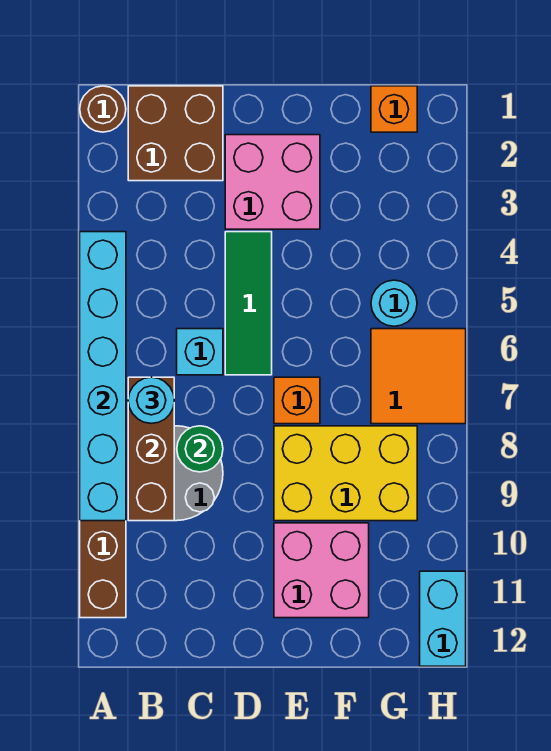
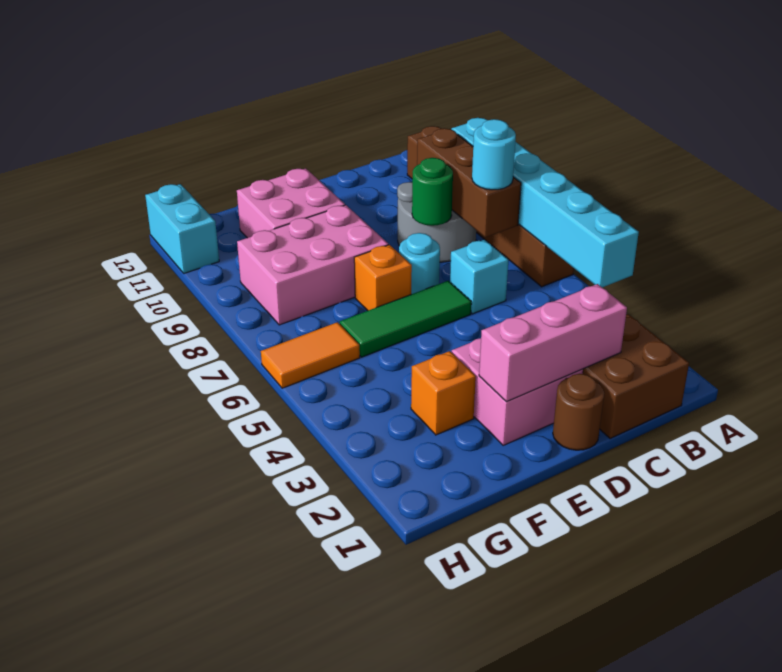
brown 1x1 round brick [80,86,126,132] -> brown 1x1 round brick moved to [553,374,604,450]
none -> pink 1x3 brick [479,284,627,402]
green 1x3 tile [225,232,272,375] -> green 1x3 tile turned to [340,281,471,357]
yellow 2x3 brick [274,426,417,521] -> pink 2x3 brick [237,205,388,325]
orange 1x1 brick [371,86,417,132] -> orange 1x1 brick moved to [411,351,476,435]
cyan 1x1 round brick [371,280,417,326] -> cyan 1x1 round brick moved to [399,233,440,294]
orange 2x2 tile [371,329,466,424] -> orange 1x2 tile [261,322,360,388]

